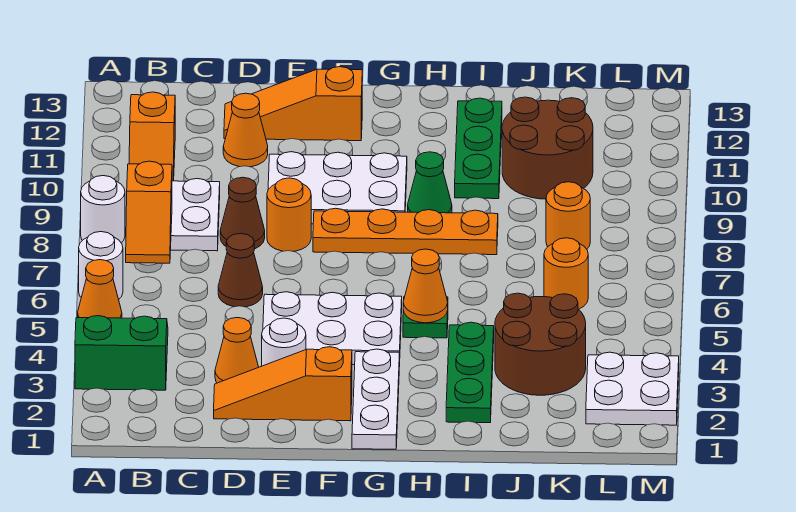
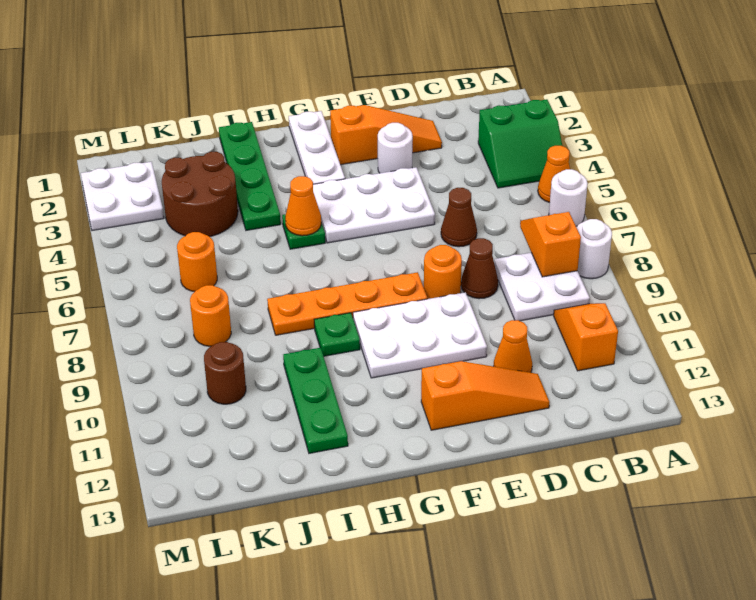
orange 1x1 cone [215,318,259,383] -> none
green 1x1 cone [408,152,452,213] -> green 1x1 plate [314,313,360,356]
green 1x3 plate [446,322,494,423] -> green 1x4 plate [219,122,281,230]
brown 2x2 round brick [502,97,593,199] -> brown 1x1 round brick [204,342,246,404]

